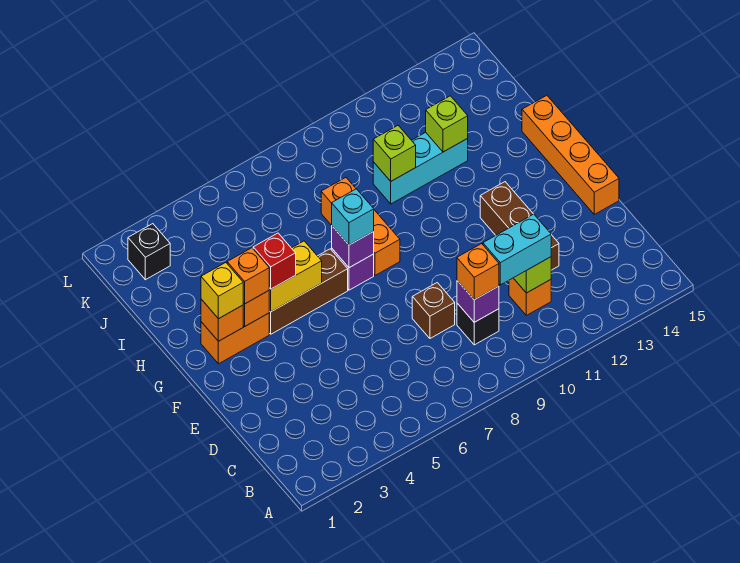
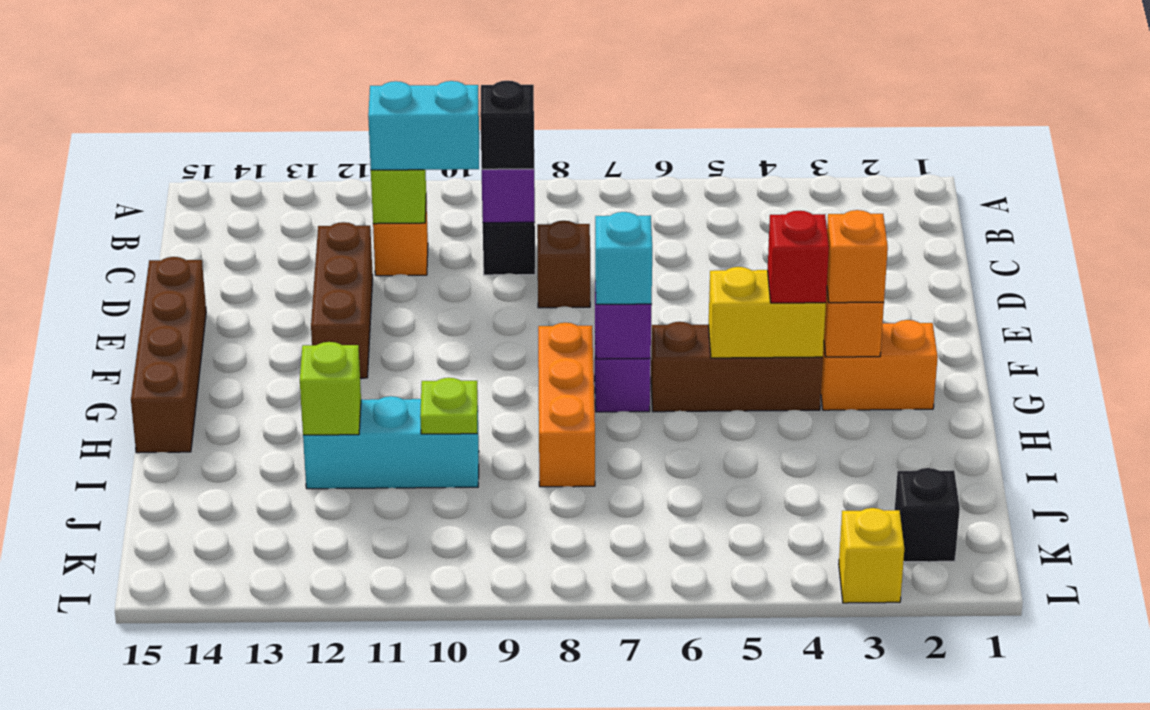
orange 1x1 brick [457,244,499,300] -> black 1x1 brick [480,81,534,169]
orange 1x4 brick [522,95,619,214] -> brown 1x4 brick [131,257,206,453]
orange 1x1 brick [201,299,243,341] -> none
yellow 1x1 brick [201,263,243,319] -> yellow 1x1 brick moved to [839,508,904,603]
lime 1x1 brick [373,126,416,181] -> lime 1x1 plate [420,378,478,434]

